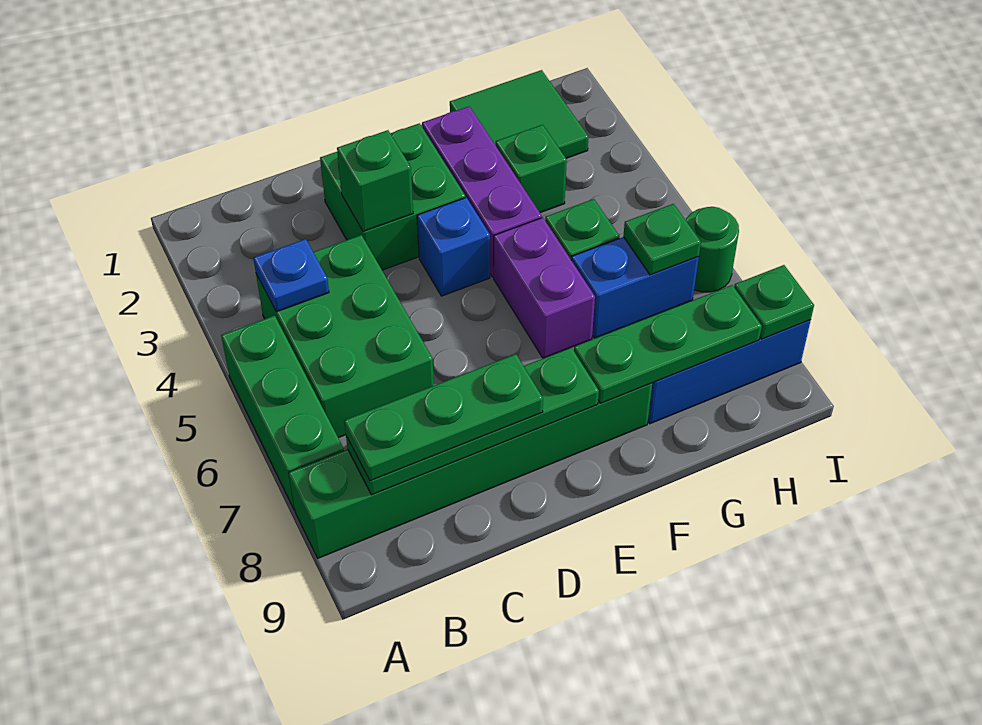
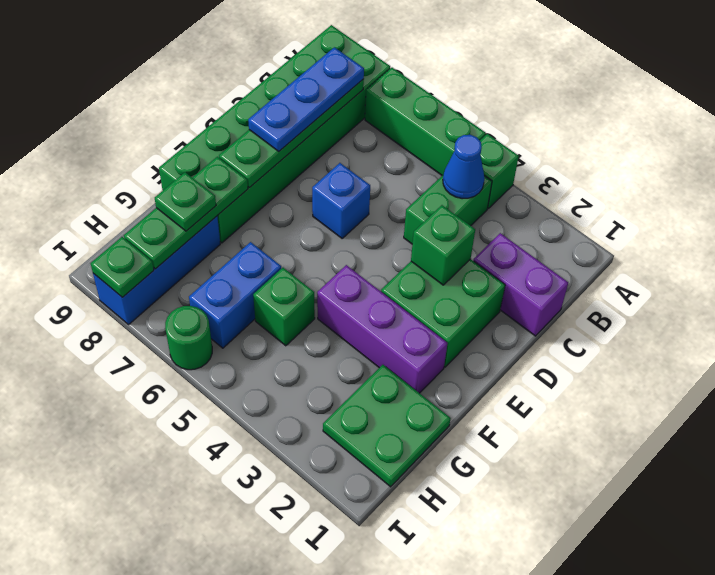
green 1x6 brick [289,383,652,558] -> green 2x6 brick [159,25,390,243]
green 2x3 brick [256,235,434,438] -> green 1x2 brick [404,175,492,244]
blue 1x1 plate [253,239,329,312] -> blue 1x1 cone [443,135,485,199]
green 1x3 plate [344,354,543,481] -> blue 1x3 plate [248,47,364,151]
blue 1x1 brick [417,198,490,296] -> blue 1x1 brick moved to [312,163,370,238]
purple 1x2 brick [494,218,595,358] -> purple 1x2 brick moved to [473,233,568,336]
green 2x2 tile [450,70,589,158] -> green 2x2 plate [323,365,451,487]
green 1x1 brick [496,125,567,213] -> green 1x1 brick moved to [480,134,519,208]
green 1x1 plate [623,204,701,275] -> green 1x1 plate moved to [155,173,216,231]

